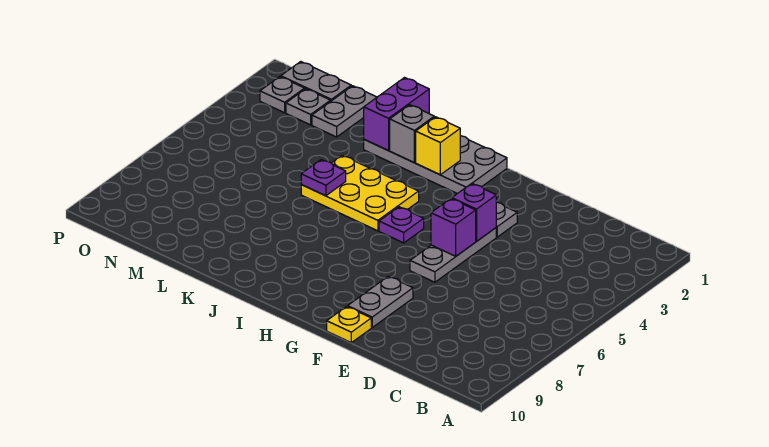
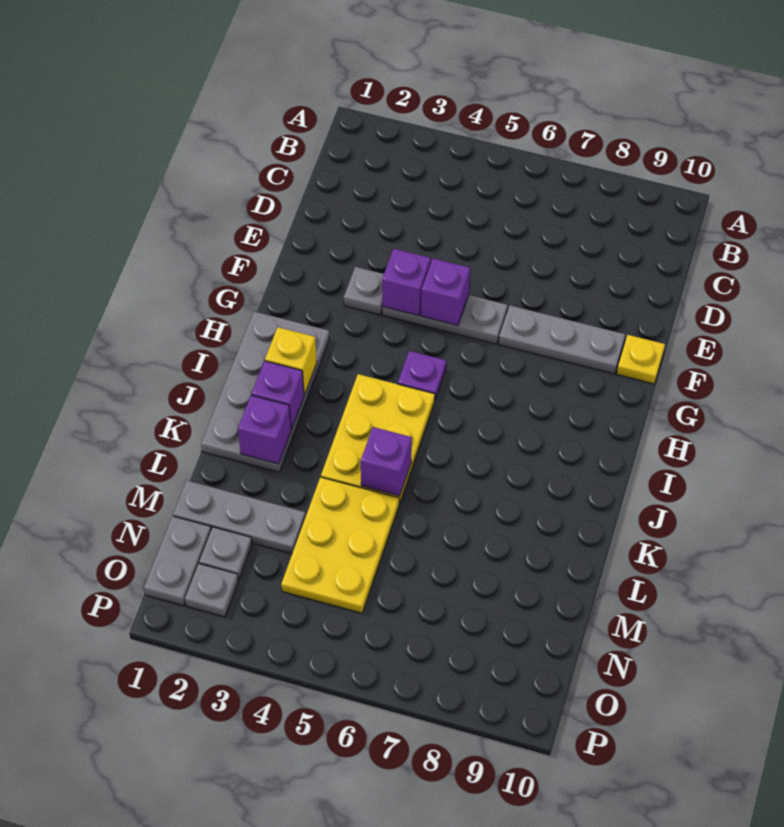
grey 1x2 plate [348,276,413,327] -> grey 1x3 plate [499,305,625,374]
grey 1x1 brick [390,105,434,162] -> purple 1x1 brick [252,361,304,429]
purple 1x2 brick [364,78,429,150] -> purple 1x1 brick [238,395,291,464]
purple 1x1 plate [301,160,346,196] -> purple 1x1 brick [361,427,412,496]
none -> yellow 2x3 plate [281,477,399,613]
grey 1x2 plate [312,86,377,137] -> grey 1x3 plate [173,481,306,554]

